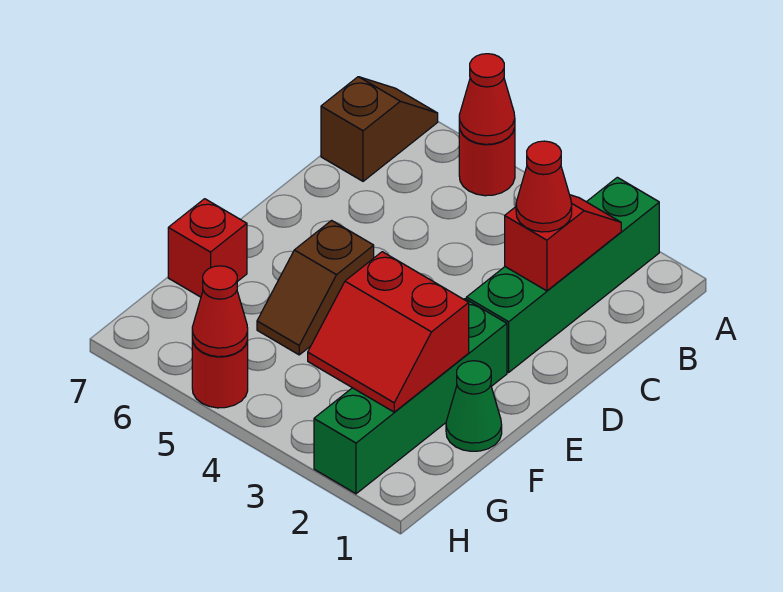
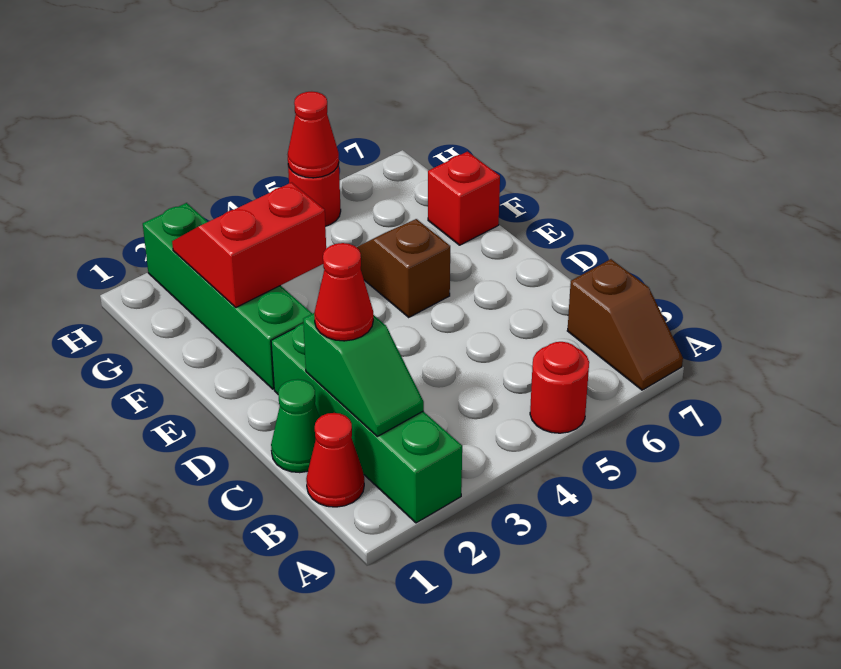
red 1x1 cone [459,54,515,144] -> red 1x1 cone moved to [306,413,364,507]
red 1x2 slope [505,195,621,291] -> green 1x2 slope [303,313,424,436]
green 1x1 cone [446,361,502,451] -> green 1x1 cone moved to [271,379,320,473]

